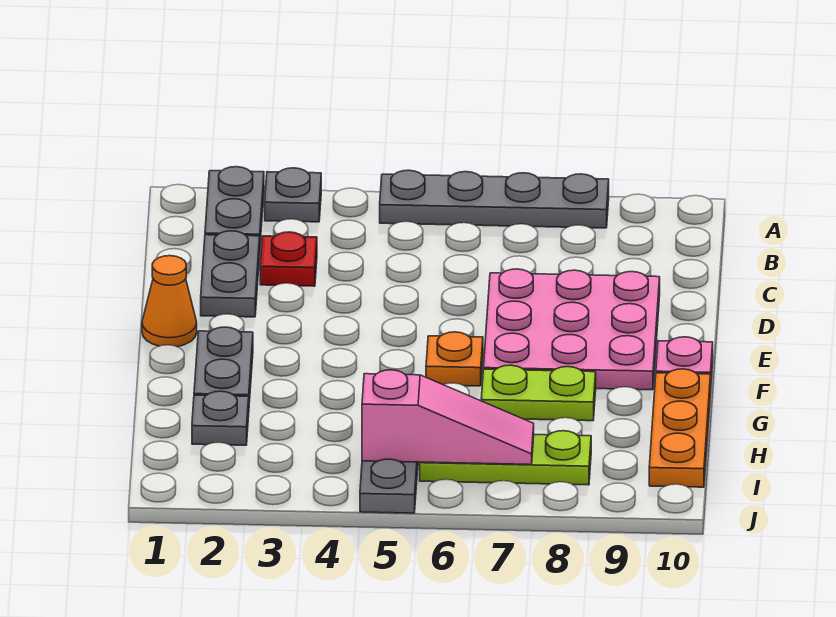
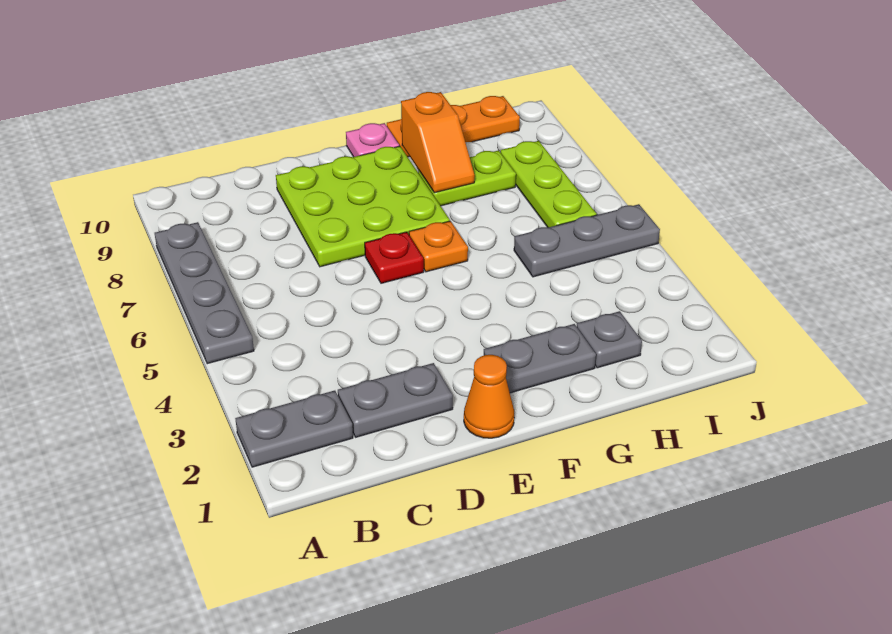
grey 1x1 plate [265,168,321,222] -> none
red 1x1 plate [260,232,317,286] -> red 1x1 plate moved to [365,232,424,283]
pink 3x3 plate [484,269,660,390] -> lime 3x3 plate [276,146,450,267]
lime 1x2 plate [481,365,596,421] -> lime 1x2 plate turned to [418,150,516,206]
none -> orange 1x2 slope [401,92,475,193]
pink 1x3 slope [362,370,534,465] -> none

